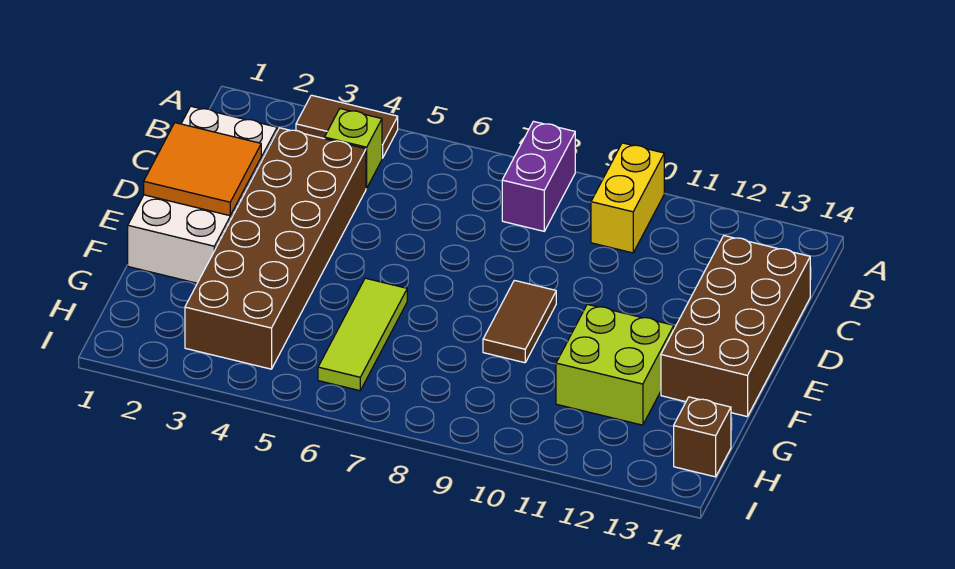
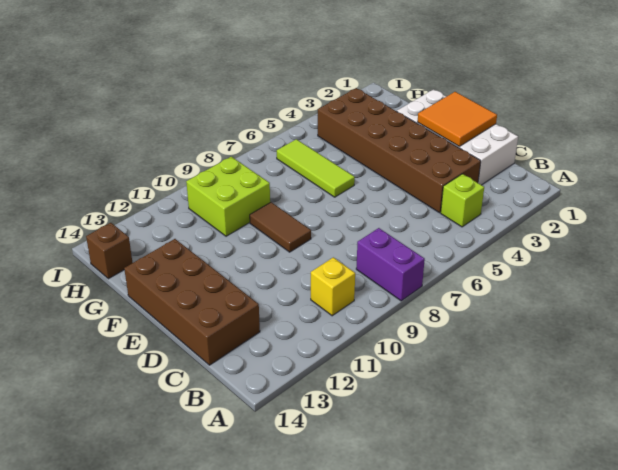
brown 1x2 tile [296,95,398,158] -> none
yellow 1x2 brick [591,143,664,253] -> yellow 1x1 brick [311,257,355,316]
lime 2x2 brick [556,304,674,425] -> lime 2x2 brick moved to [186,157,270,236]

